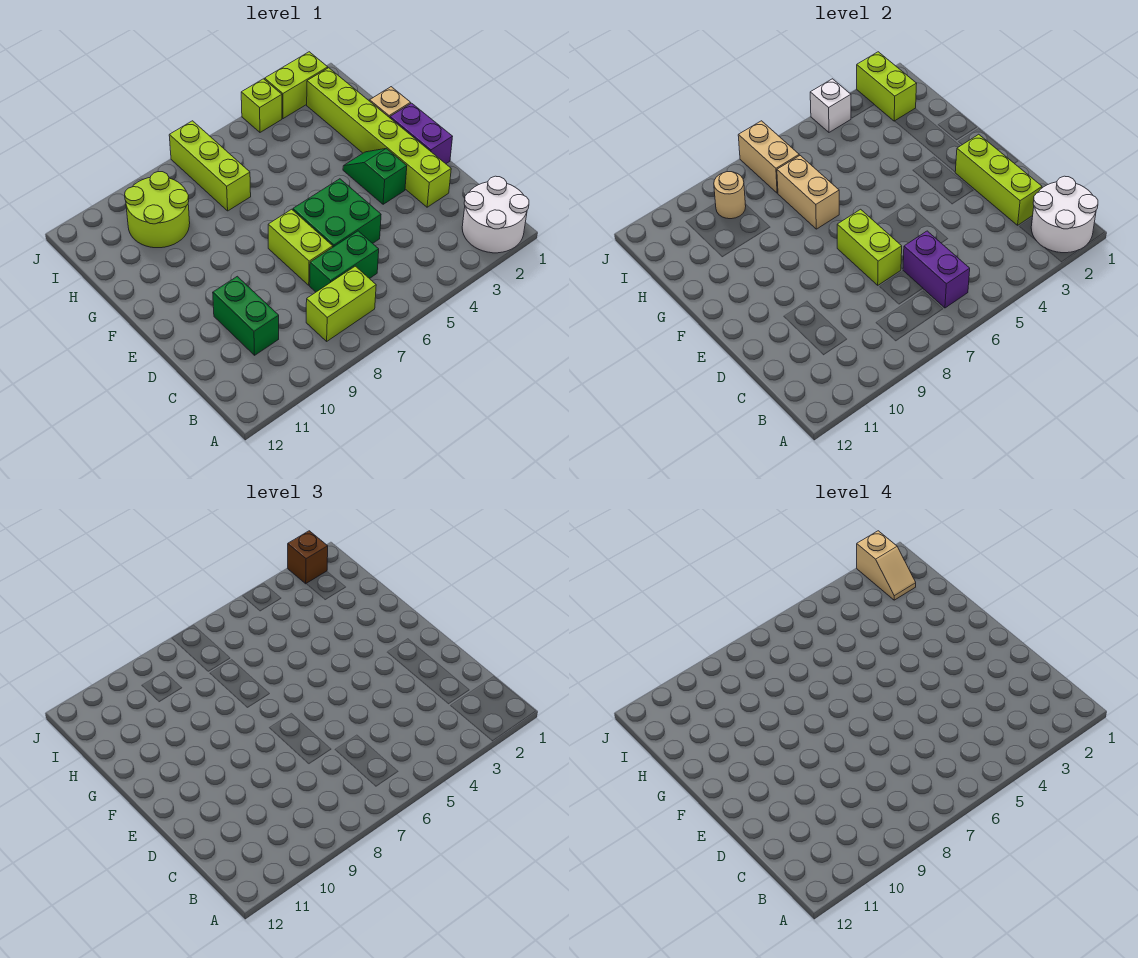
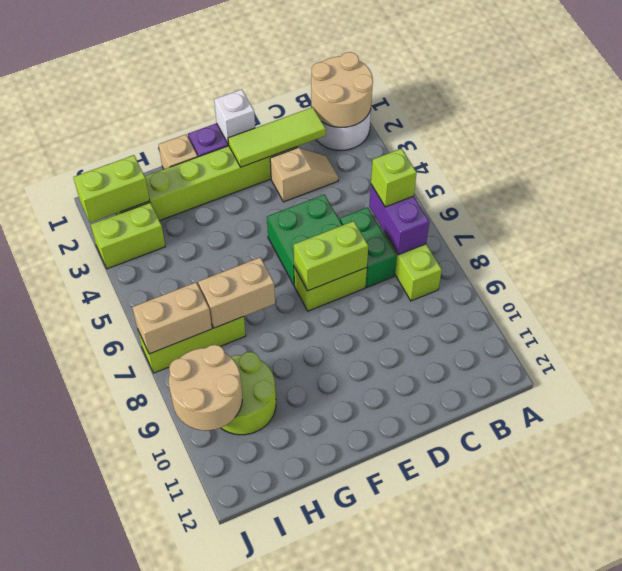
white 2x2 round brick [1031,176,1098,253] -> tan 2x2 round brick [311,52,373,128]
purple 1x2 brick [903,231,970,308] -> purple 1x2 brick turned to [369,185,429,255]
lime 1x3 brick [955,134,1042,225] -> lime 1x3 tile [228,107,326,167]
green 1x2 brick [213,276,279,355] -> none
green 1x2 slope [343,149,407,204] -> none
tan 1x2 slope [857,531,916,600] -> tan 1x2 slope moved to [270,148,339,202]
tan 1x1 round brick [714,172,746,219] -> tan 2x2 round brick [169,345,242,431]
lime 1x2 brick [265,52,328,119] -> lime 1x2 brick turned to [91,203,165,269]
brown 1x1 brick [288,531,328,584] -> none
lime 1x1 brick [241,79,282,132] -> lime 1x1 brick moved to [371,149,417,207]
white 1x1 brick [810,79,851,132] -> white 1x1 brick moved to [214,89,255,144]

